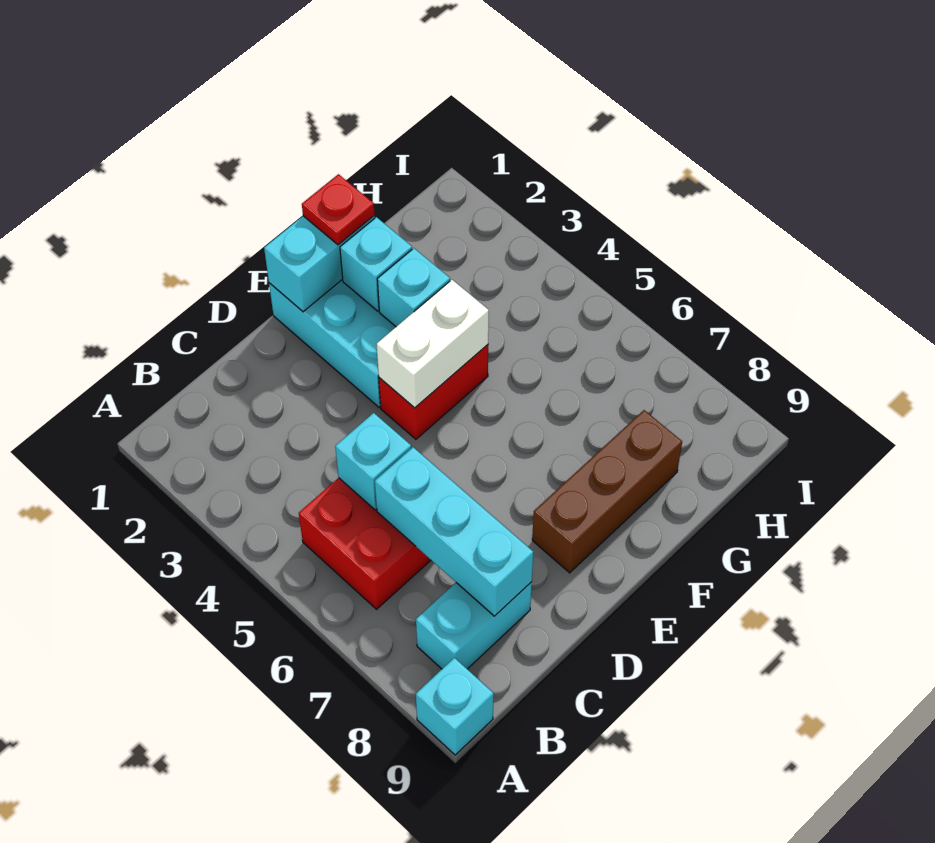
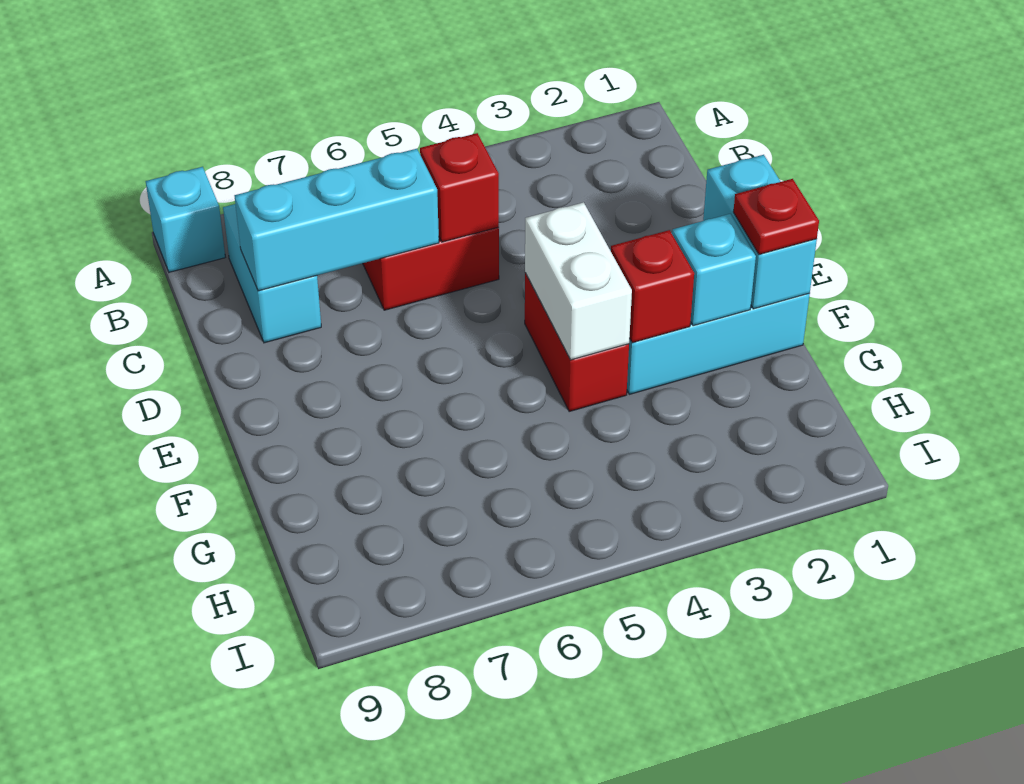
cyan 1x1 brick [335,413,411,510] -> red 1x1 brick [420,133,499,242]
brown 1x3 brick [532,410,682,573] -> none
cyan 1x1 brick [377,248,450,327] -> red 1x1 brick [611,230,694,343]

